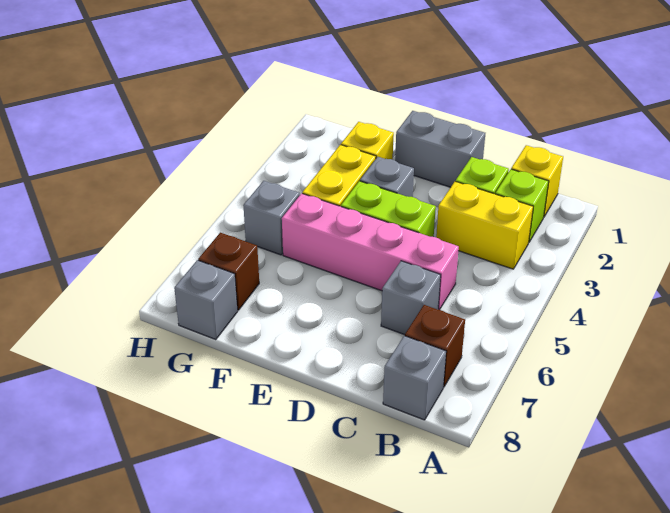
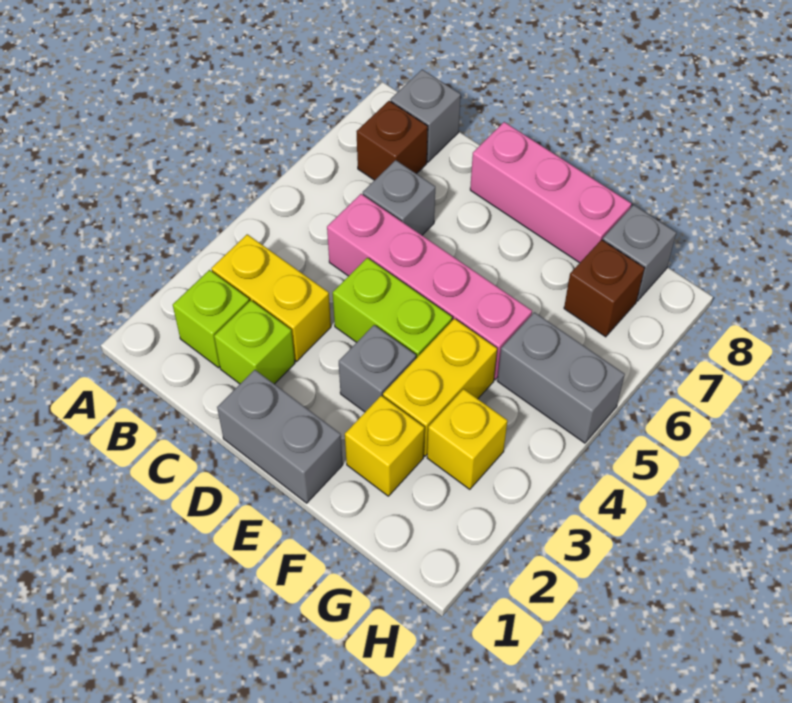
yellow 1x1 brick [511,145,563,217] -> yellow 1x1 brick moved to [427,389,507,489]
none -> pink 1x3 brick [470,122,631,263]
grey 1x1 brick [243,181,300,255] -> grey 1x2 brick [497,312,625,443]

